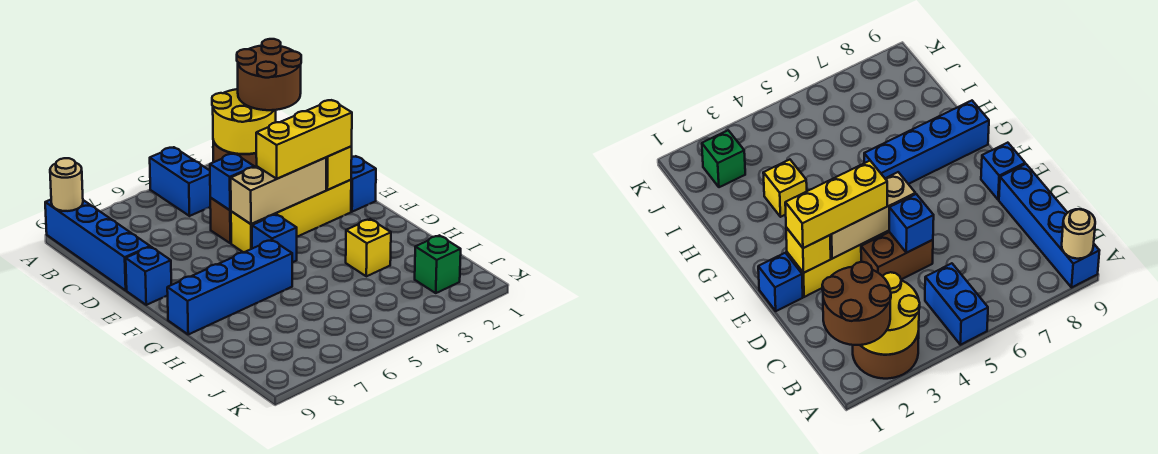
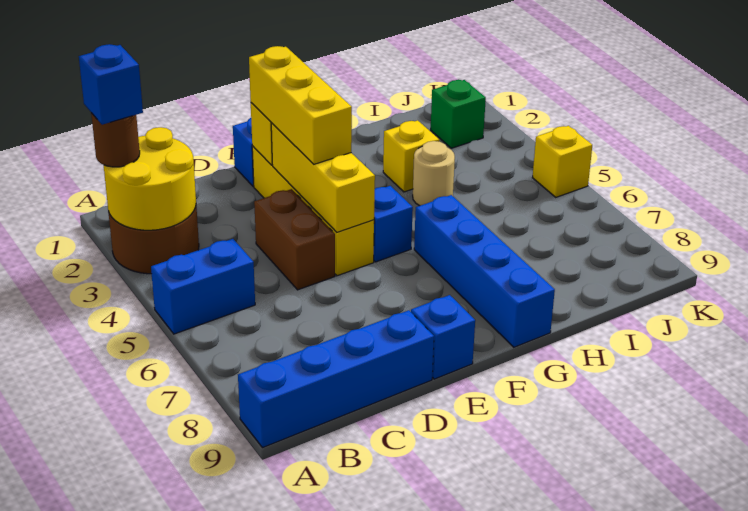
brown 2x2 round brick [237,39,301,110] -> brown 1x1 round brick [91,113,140,167]
tan 1x1 round brick [50,158,83,211] -> tan 1x1 round brick moved to [413,141,455,206]
blue 1x1 brick [210,153,254,210] -> blue 1x1 brick moved to [79,44,143,125]
tan 1x3 brick [231,158,326,224] -> yellow 1x3 brick [271,123,375,232]
none -> yellow 1x1 brick [532,126,592,197]

